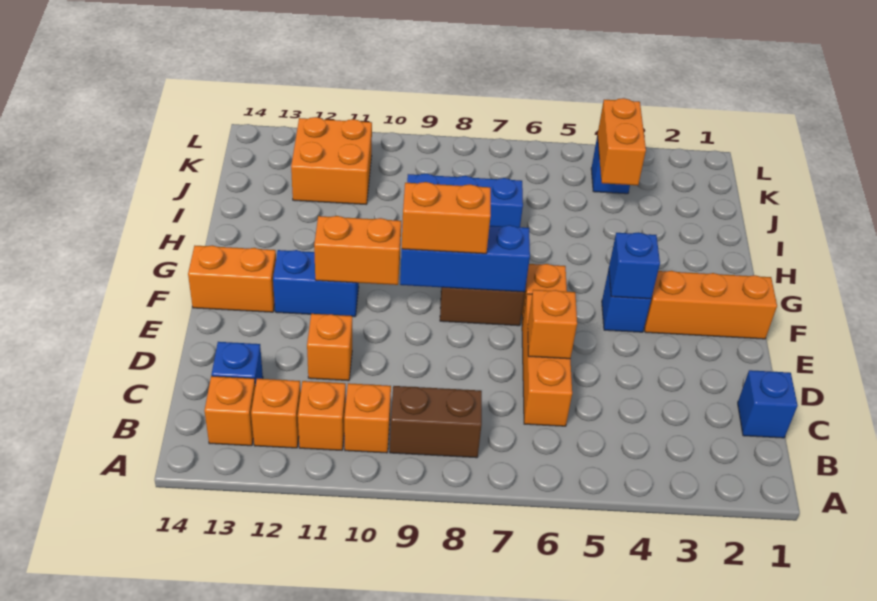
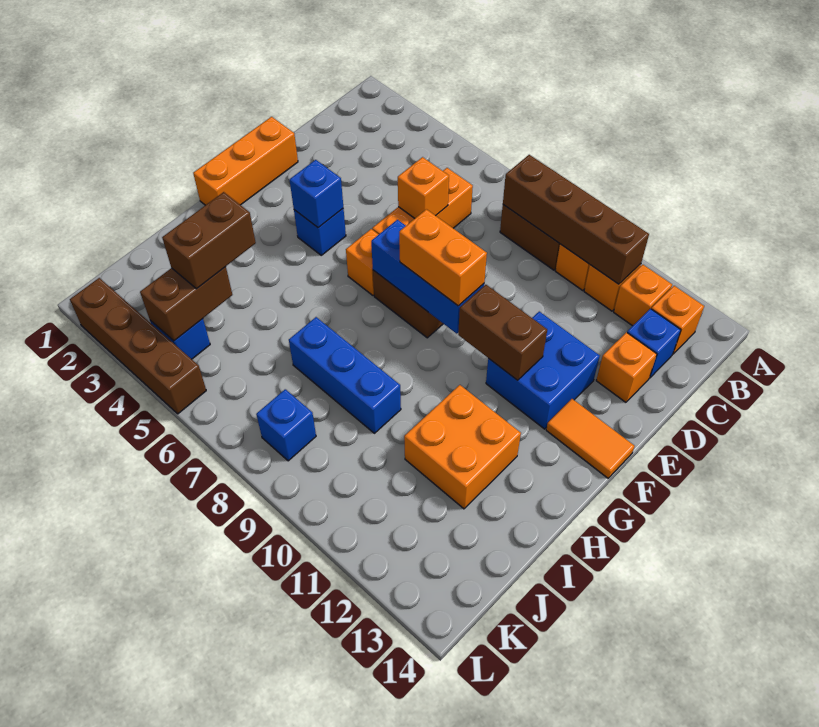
none -> brown 1x4 brick [503,155,649,284]
blue 1x1 brick [738,370,798,438] -> blue 1x1 brick moved to [256,389,316,461]
orange 1x1 brick [307,314,352,381] -> orange 1x1 brick moved to [596,332,657,402]
orange 1x3 brick [644,271,777,339] -> orange 1x3 brick turned to [193,117,298,205]
orange 1x2 brick [314,216,401,285] -> brown 1x2 brick [458,285,547,380]
blue 1x2 brick [273,250,359,317] -> blue 2x2 brick [486,312,600,429]
orange 1x2 brick [188,245,276,312] -> orange 1x2 tile [546,399,635,478]
none -> brown 1x2 brick [162,192,256,289]
orange 1x2 brick [597,98,646,185] -> brown 1x2 brick [140,267,232,341]
orange 2x2 brick [291,117,372,204] -> orange 2x2 brick moved to [404,385,521,509]
none -> brown 1x4 brick [70,278,206,414]

